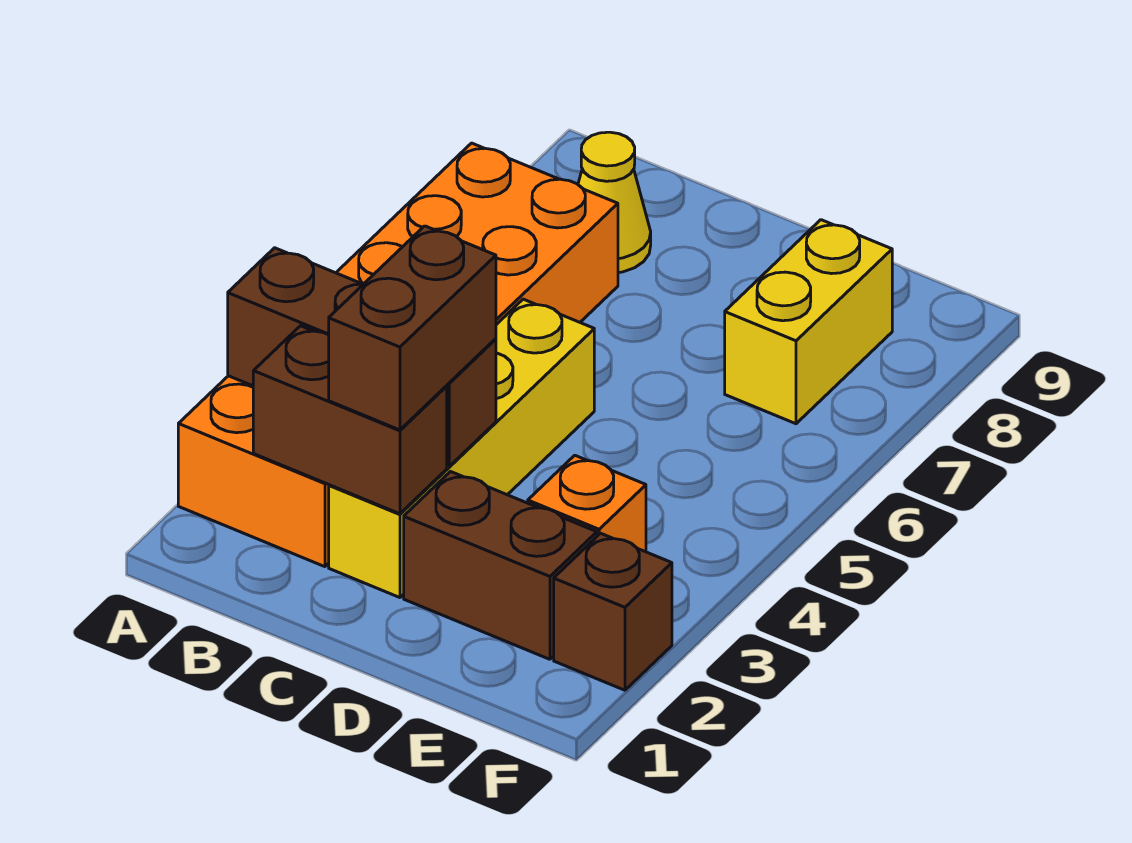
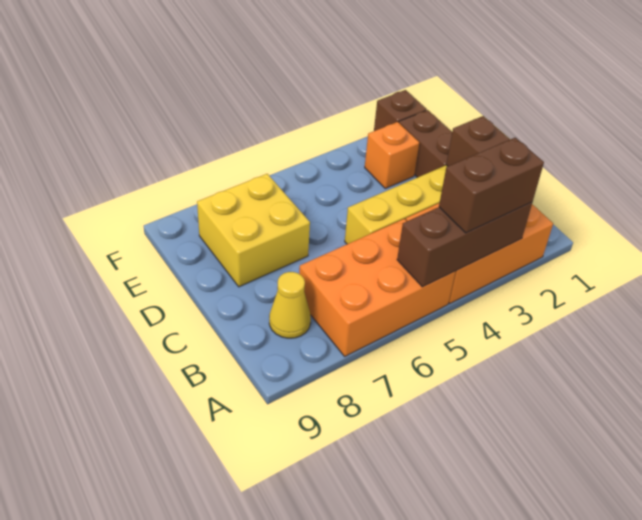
brown 1x3 brick [228,248,496,467] -> brown 1x3 brick turned to [397,202,532,287]
brown 1x2 brick [329,226,496,430] -> brown 1x2 brick moved to [439,138,544,233]
yellow 1x2 brick [725,220,892,424] -> yellow 2x2 brick [197,174,310,287]

